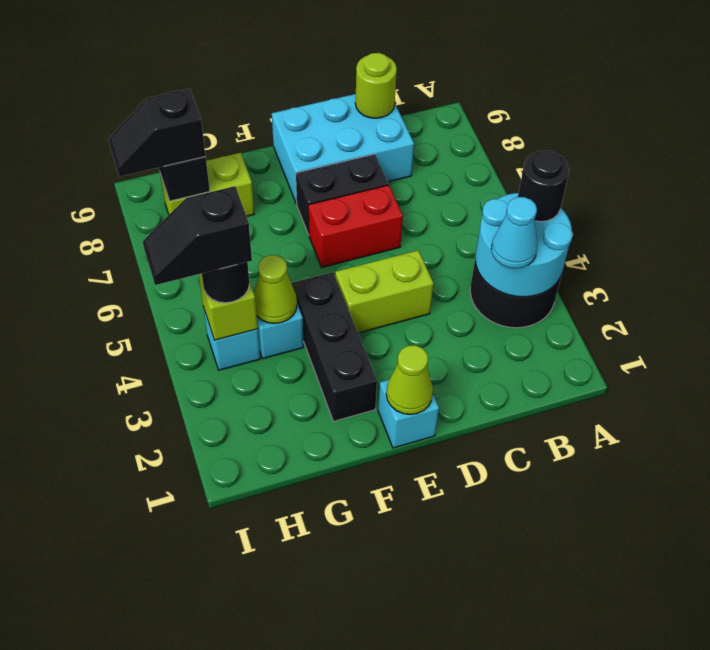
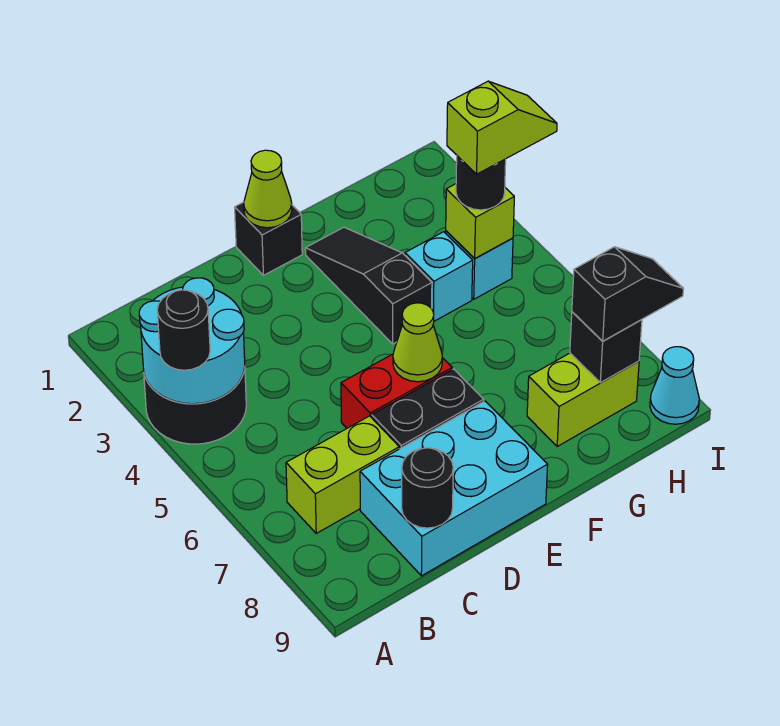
cyan 1x1 cone [491,197,538,269] -> cyan 1x1 cone moved to [650,347,699,424]
lime 1x1 round brick [355,53,397,118] -> black 1x1 round brick [402,448,453,528]
lime 1x2 brick [335,250,434,333] -> lime 1x2 brick moved to [286,416,399,533]
cyan 1x1 brick [378,380,439,448] -> black 1x1 brick [235,202,302,275]
black 1x3 brick [292,272,377,421] -> black 1x3 slope [305,227,432,344]
lime 1x1 cone [254,255,297,324] -> lime 1x1 cone moved to [393,303,442,382]
black 1x2 slope [143,186,252,285] -> lime 1x2 slope [447,81,557,174]

